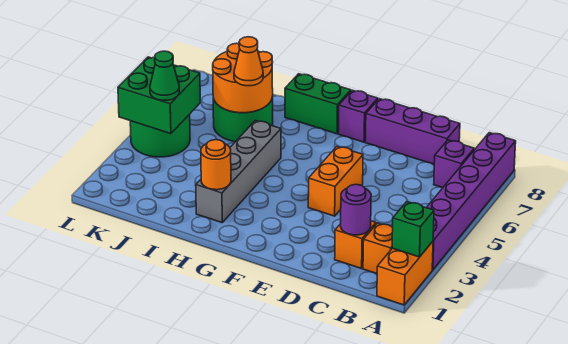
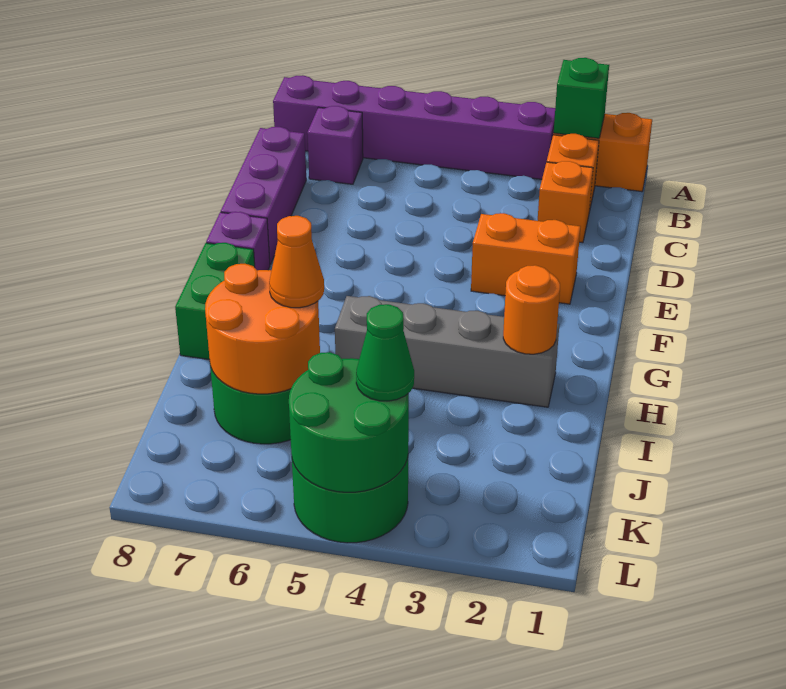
purple 1x1 round brick [341,184,371,235] -> none
orange 1x2 brick [308,146,363,216] -> orange 1x2 brick moved to [471,213,580,304]
green 2x2 brick [118,57,200,134] -> green 2x2 round brick [289,352,409,492]

